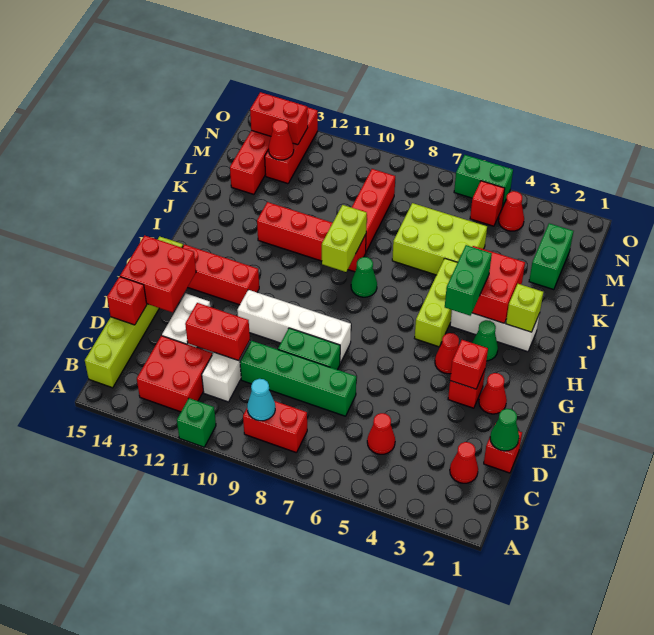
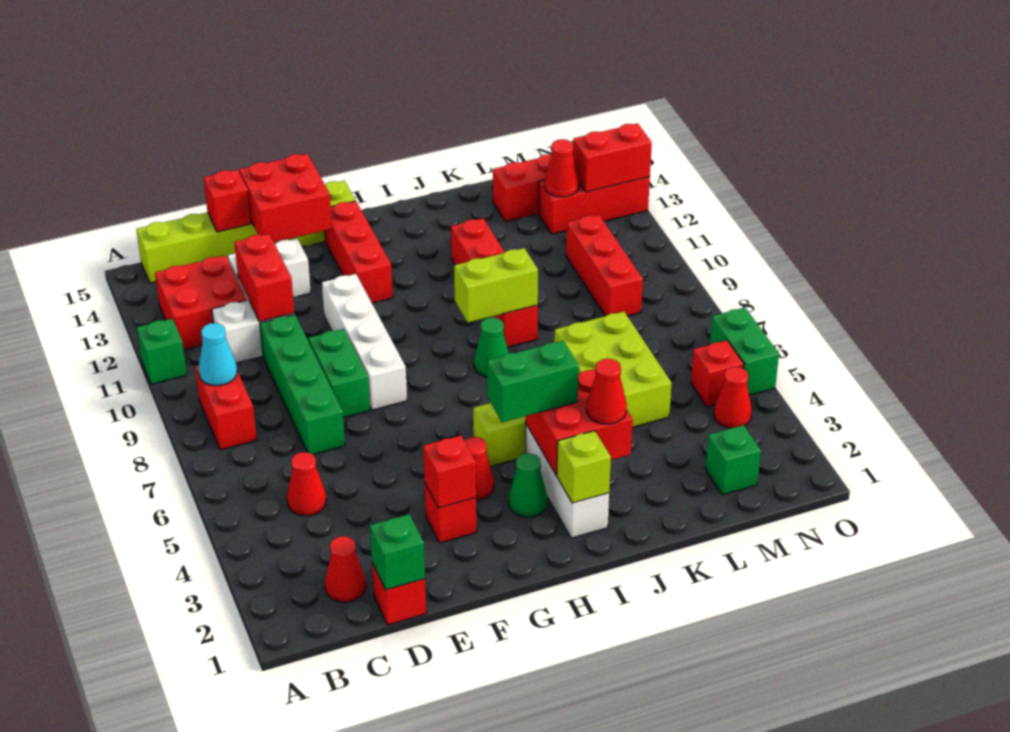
green 1x1 cone [490,409,519,451] -> green 1x1 brick [370,514,425,590]
red 1x1 cone [479,373,507,414] -> red 1x1 cone moved to [587,359,627,424]
red 1x3 brick [352,169,395,252] -> red 1x3 brick turned to [566,215,643,316]
green 1x2 brick [529,223,573,290] -> green 1x1 brick [705,425,761,495]
red 1x2 brick [250,92,308,145] -> red 1x2 brick turned to [573,123,652,192]

